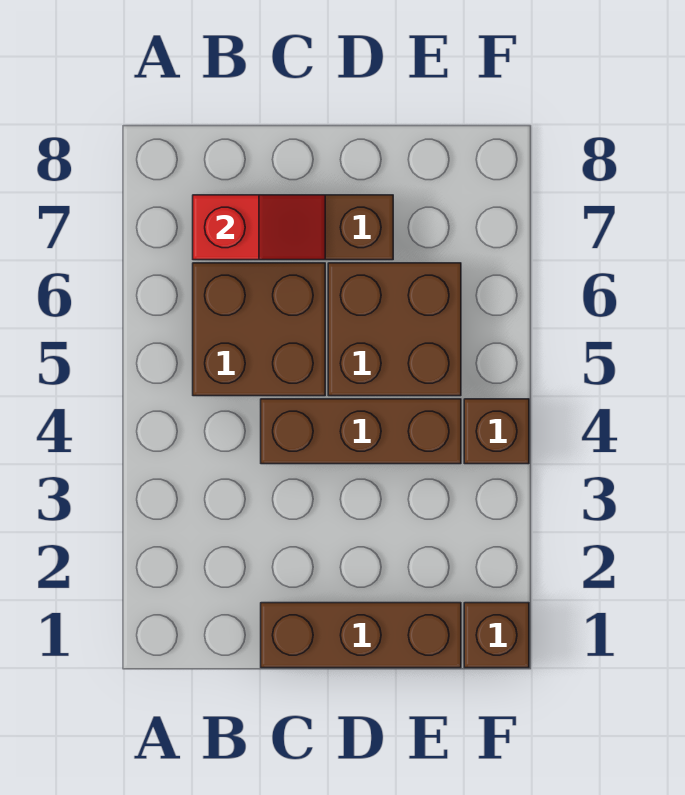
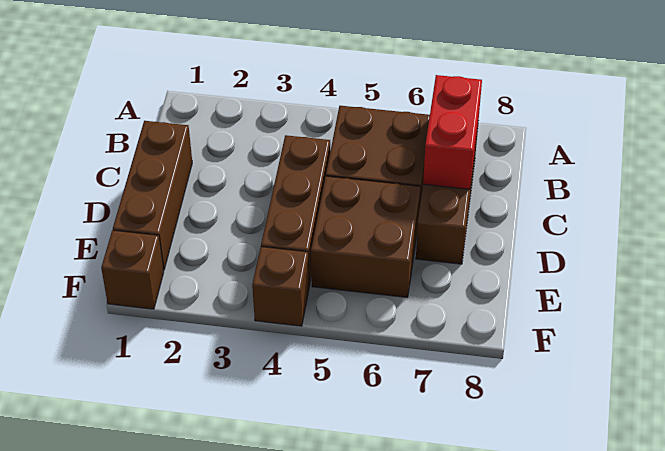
red 1x2 slope [193,195,325,260] -> red 1x2 brick [423,75,482,189]

